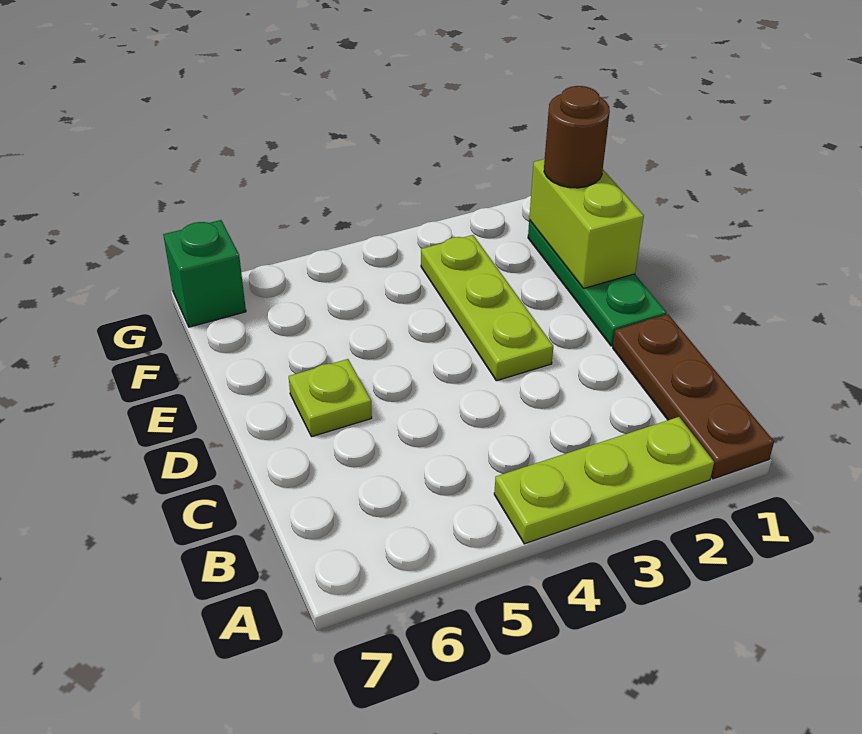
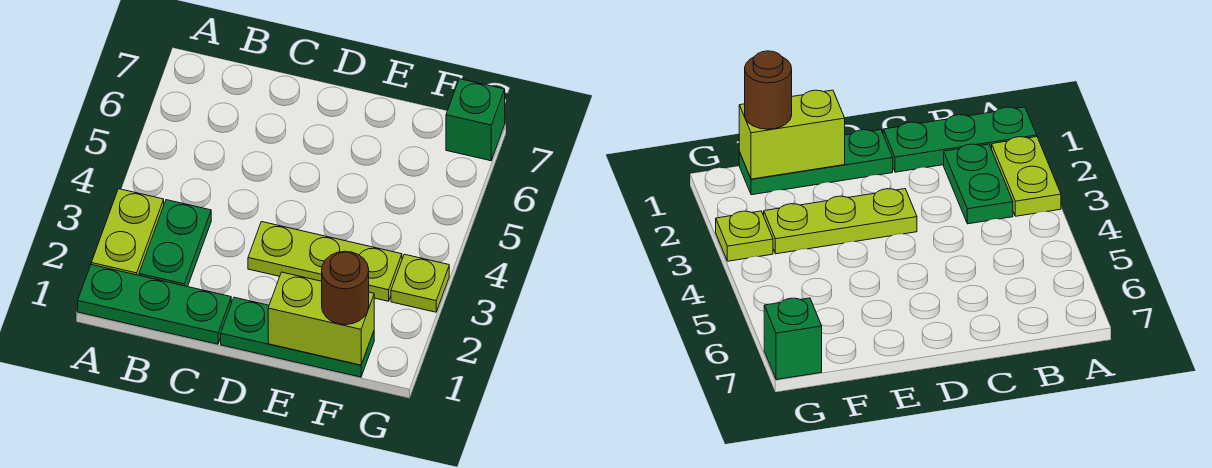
brown 1x3 plate [613,314,774,479] -> green 1x3 plate [78,265,231,344]
lime 1x3 plate [494,417,714,544] -> lime 1x2 plate [91,189,164,275]
none -> green 1x2 plate [139,200,211,287]
lime 1x1 plate [289,359,372,437] -> lime 1x1 plate moved to [391,254,449,312]

